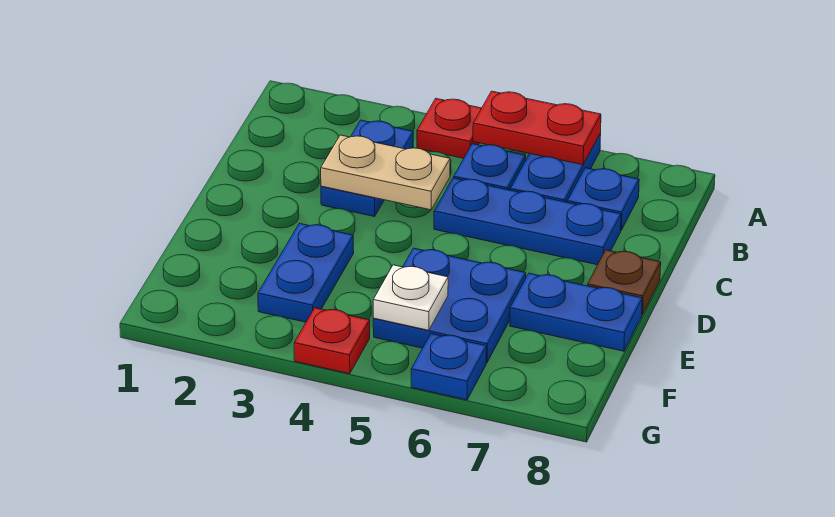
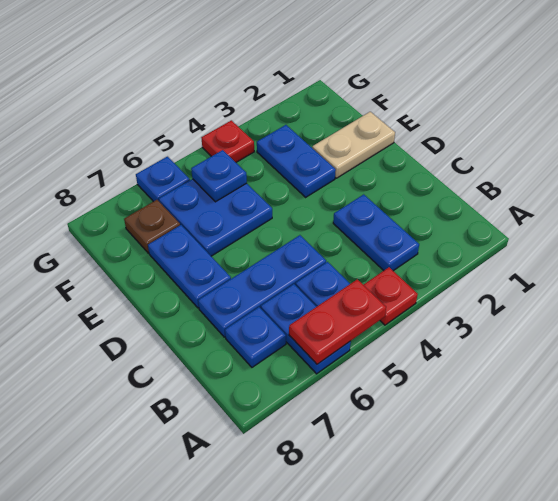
tan 1x2 plate [321,135,450,210] -> tan 1x2 plate moved to [312,112,395,178]
brown 1x1 plate [588,250,661,315] -> brown 1x1 plate moved to [124,200,180,253]
blue 1x2 plate [510,273,642,351] -> blue 1x2 plate turned to [148,225,231,308]
white 1x1 plate [373,265,448,330] -> blue 1x1 plate [191,150,247,202]

